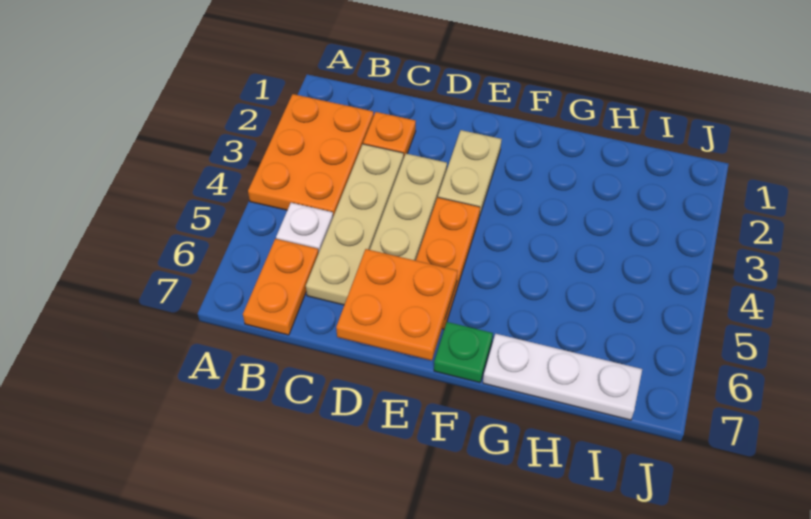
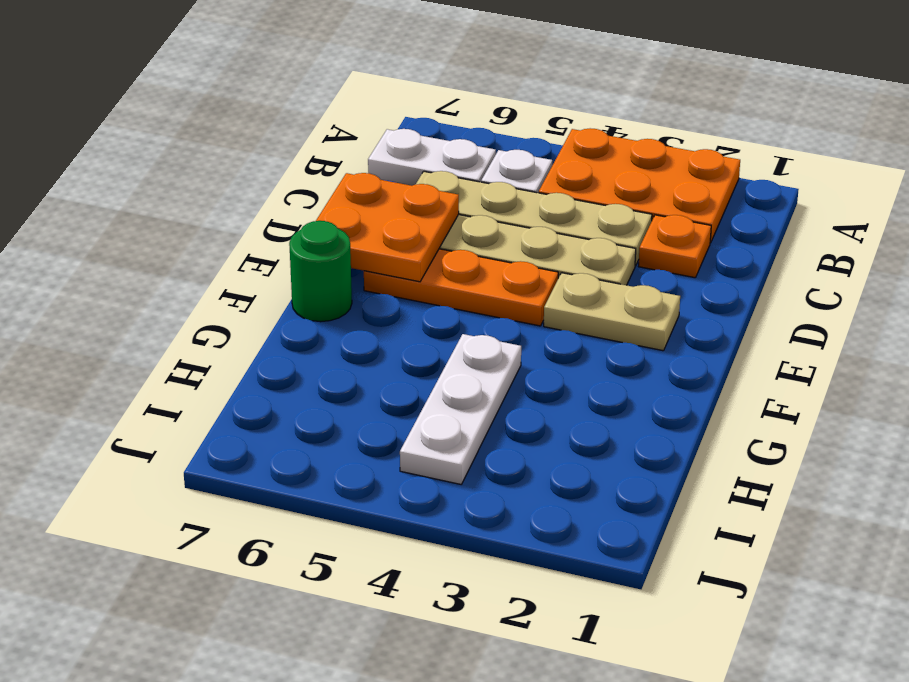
orange 1x2 plate [243,239,319,335] -> white 1x2 plate [368,129,496,186]
green 1x1 plate [434,322,493,383] -> green 1x1 round brick [289,221,352,322]
white 1x3 plate [483,334,642,420] -> white 1x3 plate moved to [400,334,521,484]

